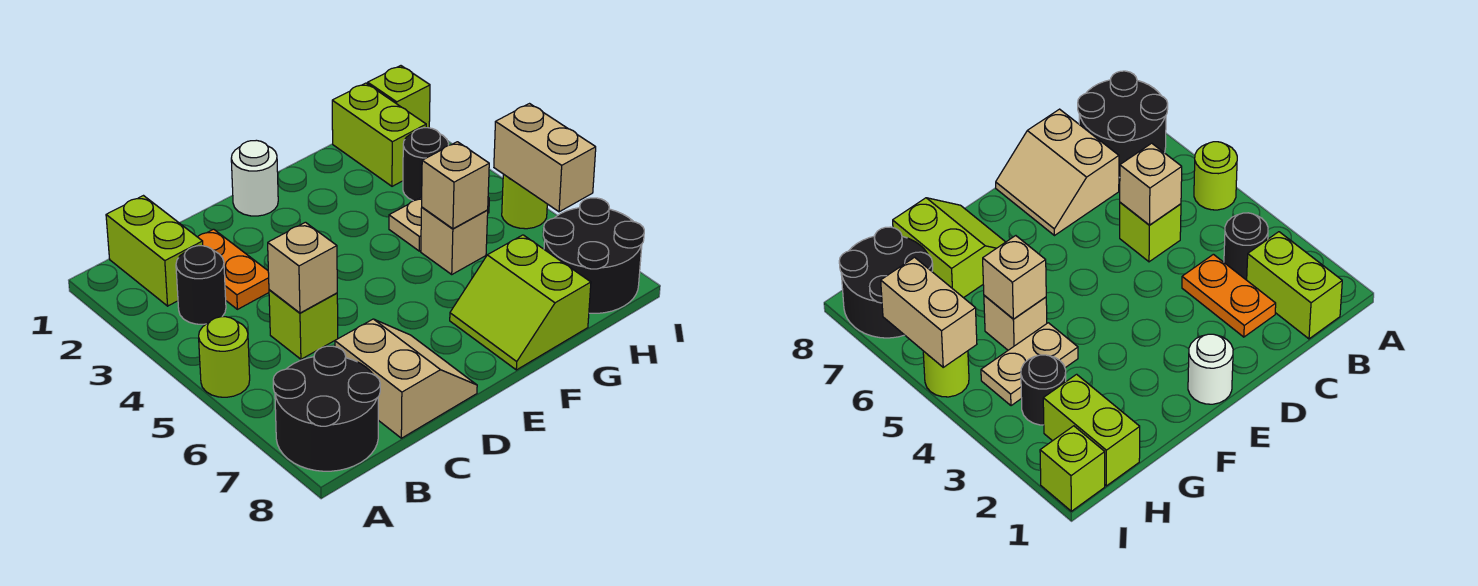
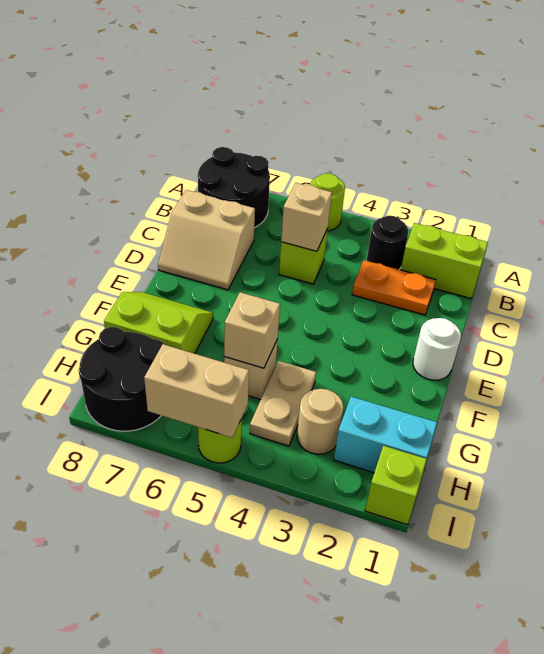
lime 1x2 brick [332,83,426,186] -> cyan 1x2 brick [334,397,437,473]
black 1x1 round brick [403,128,449,201] -> tan 1x1 round brick [297,389,343,454]

